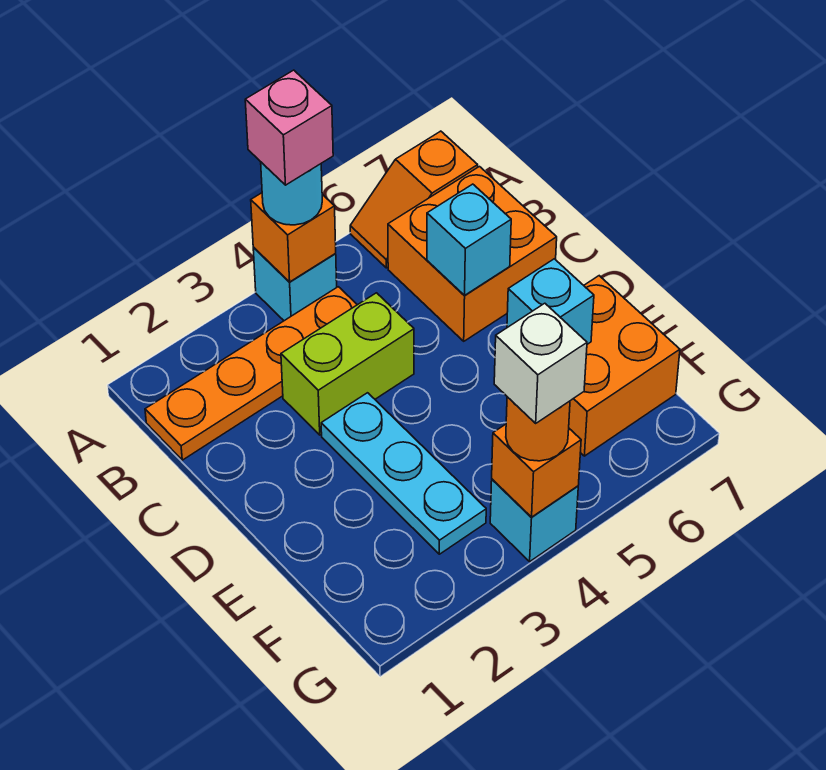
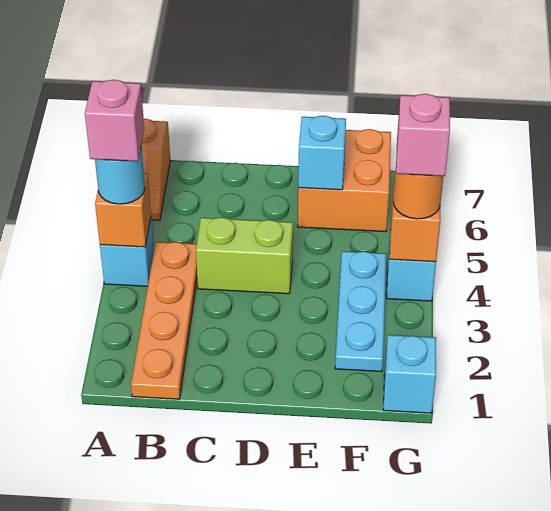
orange 2x2 brick [388,167,557,341] -> none
lime 1x2 brick [281,293,414,435] -> lime 1x2 brick turned to [196,218,293,294]
cyan 1x1 brick [427,184,511,295] -> cyan 1x1 brick moved to [383,335,436,413]
cyan 1x3 plate [321,393,486,554] -> cyan 1x3 plate turned to [335,251,386,372]
white 1x1 brick [494,303,587,423] -> pink 1x1 brick [396,94,450,176]

